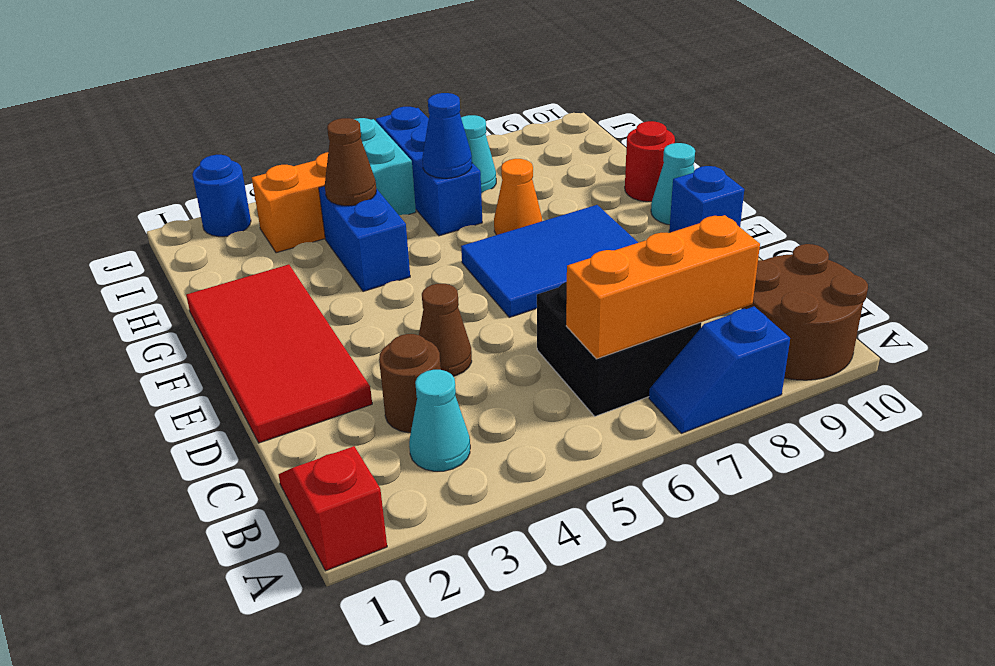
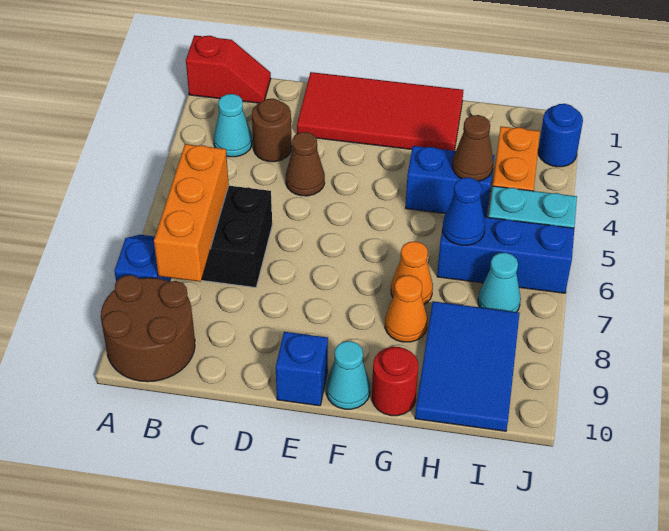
blue 2x3 tile [461,205,638,317] -> blue 2x3 tile moved to [415,301,519,431]
none -> orange 1x1 cone [385,275,427,342]

